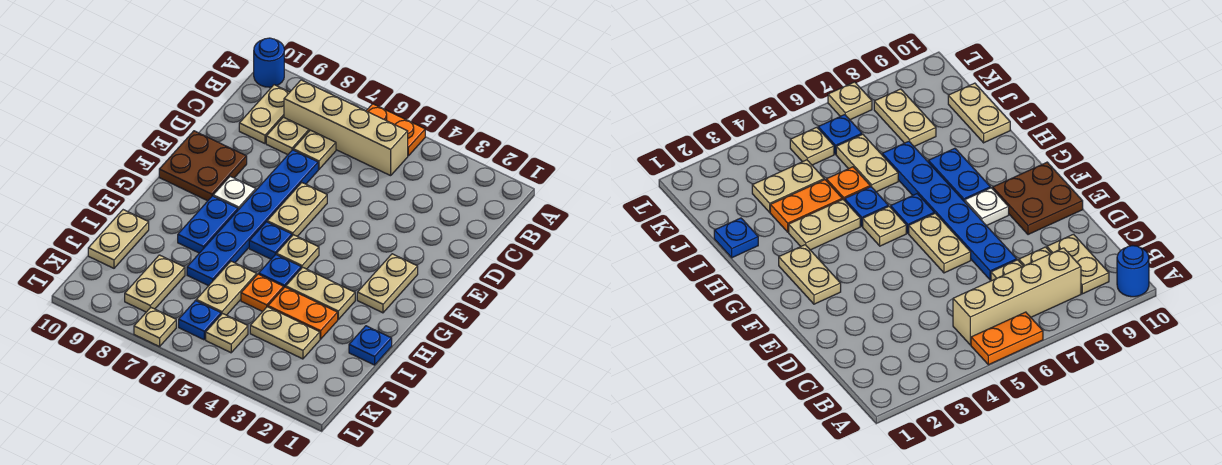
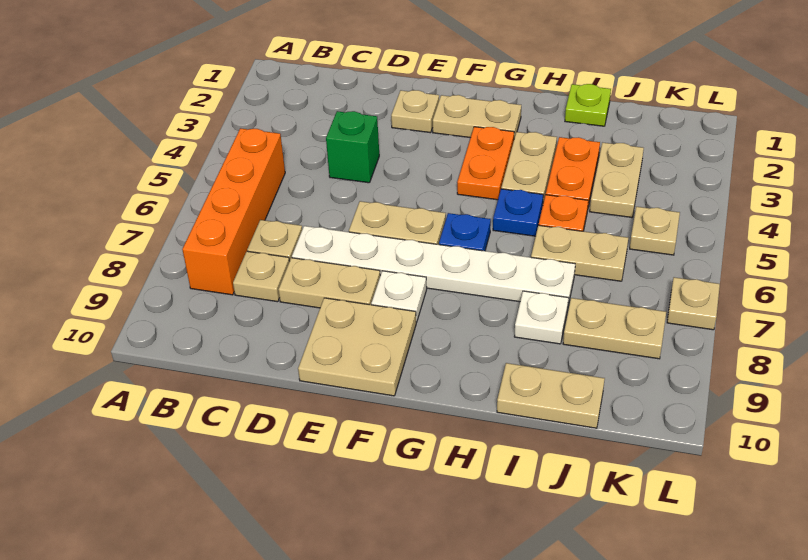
orange 1x2 plate [366,104,425,156] -> orange 1x2 plate moved to [457,127,514,200]
blue 1x1 round brick [254,38,284,87] -> none
tan 1x4 brick [284,80,408,176] -> orange 1x4 brick [182,128,285,295]
tan 1x2 plate [239,85,290,144] -> tan 1x2 plate moved to [278,258,380,308]
none -> green 1x1 brick [326,111,379,183]
blue 1x6 plate [187,150,318,286] -> white 1x6 plate [292,226,575,306]
brown 2x2 plate [159,131,247,201] -> tan 2x2 plate [298,298,416,396]
tan 1x1 plate [276,235,319,269] -> tan 1x1 plate moved to [391,90,439,133]
blue 1x2 plate [178,196,238,253] -> none
blue 1x1 plate [349,326,392,365] -> lime 1x1 plate [565,84,611,126]
none -> white 1x1 plate [514,291,568,344]
blue 1x1 plate [179,301,221,340] -> none

